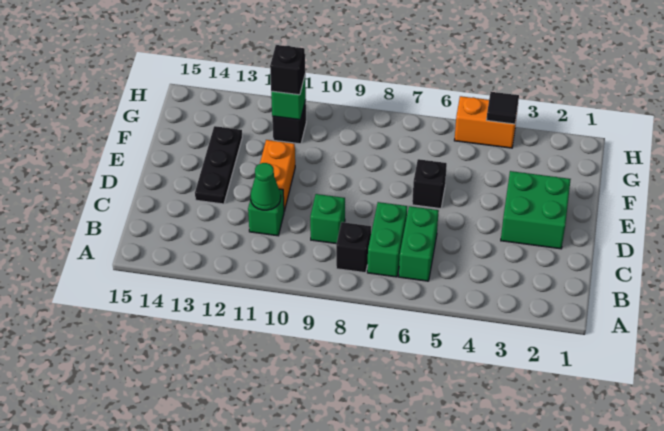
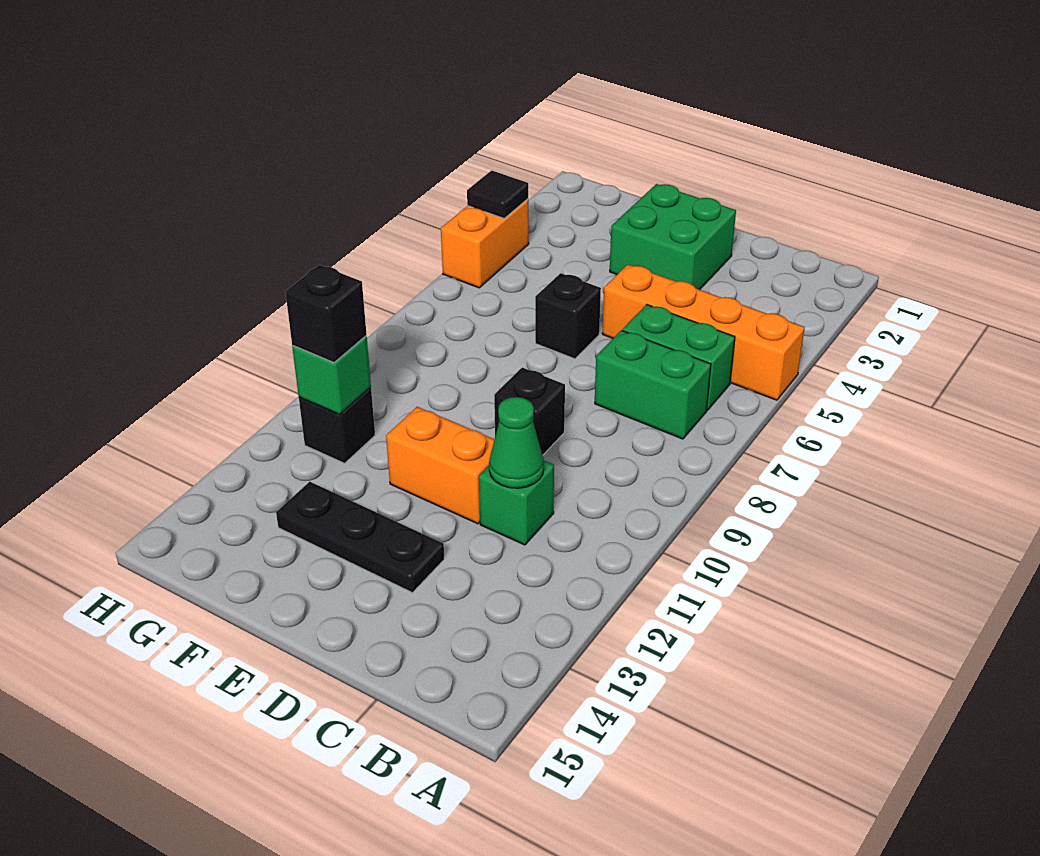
none -> orange 1x4 brick [602,265,805,400]
black 1x1 brick [336,222,371,273] -> black 1x1 brick moved to [494,367,565,455]
green 1x1 brick [310,194,345,244] -> none

